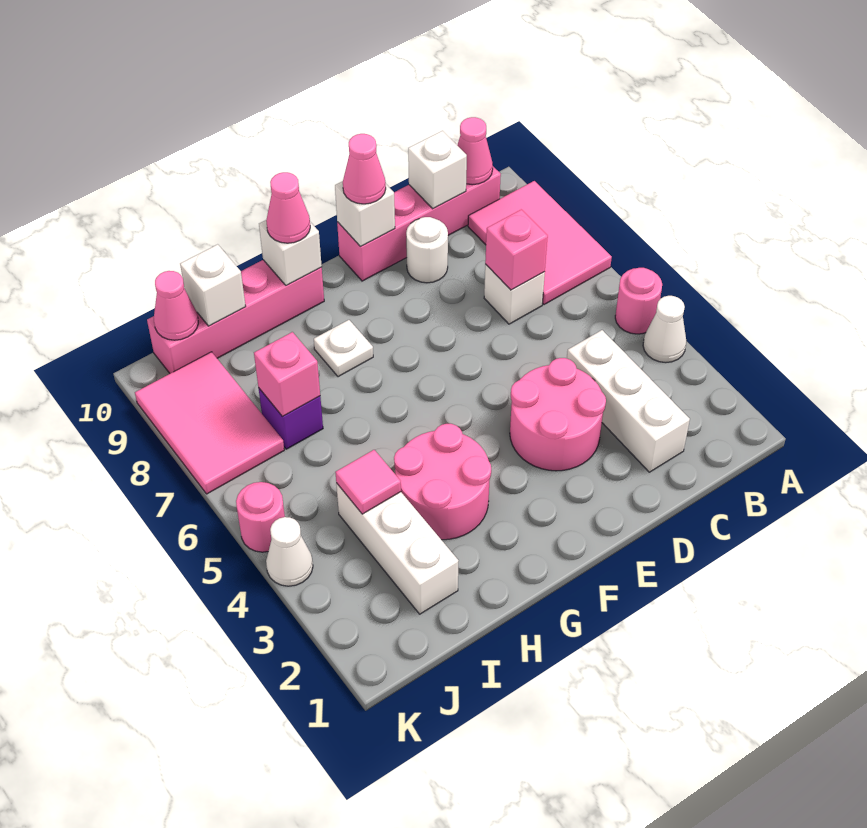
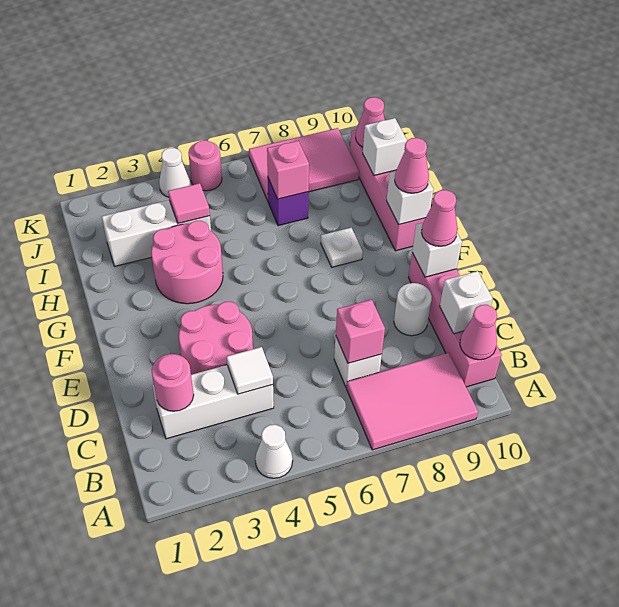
pink 1x1 round brick [615,268,662,334] -> pink 1x1 round brick moved to [152,354,194,411]
none -> white 1x1 tile [227,347,273,394]

